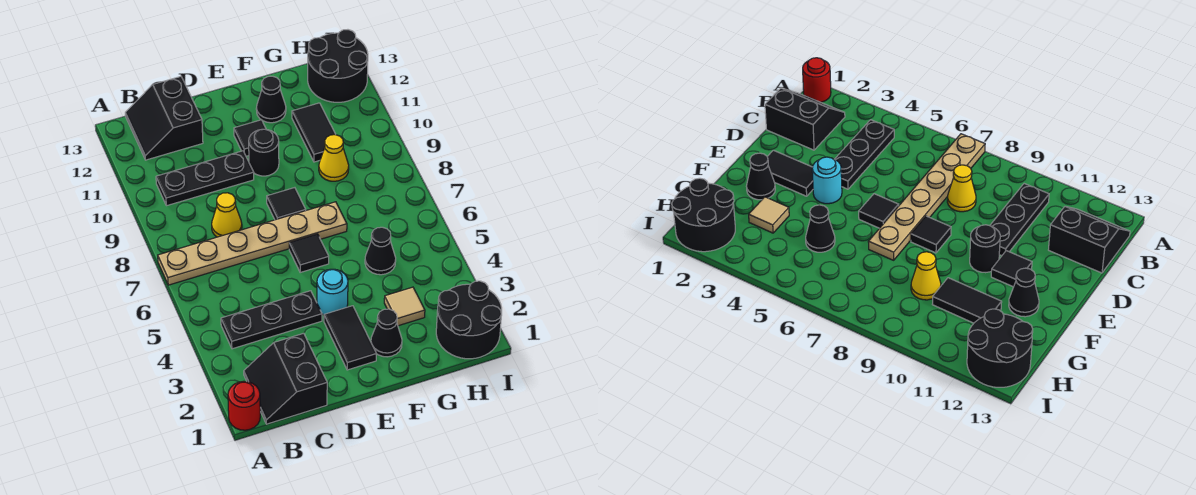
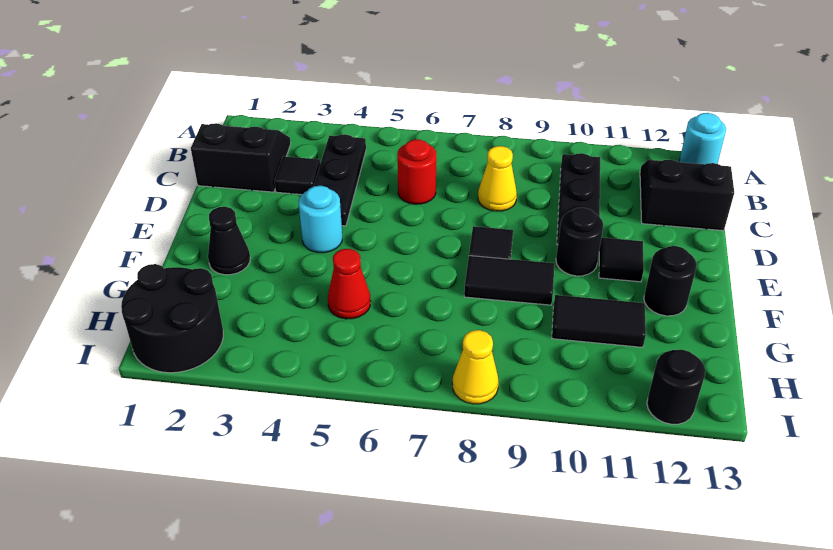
red 1x1 round brick [228,381,260,430] -> red 1x1 round brick moved to [397,139,436,204]
tan 1x6 plate [158,202,347,285] -> none
none -> cyan 1x1 round brick [679,113,726,164]
black 1x2 tile [324,306,376,370] -> black 1x2 tile moved to [464,256,555,305]
black 1x1 tile [289,234,329,273] -> black 1x1 tile moved to [274,156,320,195]
black 1x1 cone [256,76,286,123] -> black 1x1 round brick [644,246,697,316]
tan 1x1 tile [384,287,425,326] -> none
black 1x1 cone [365,227,396,275] -> red 1x1 cone [328,249,371,319]
yellow 1x1 cone [319,135,349,181] -> yellow 1x1 cone moved to [452,330,499,404]
black 2x2 round brick [308,30,368,102] -> black 1x1 round brick [647,350,705,424]

